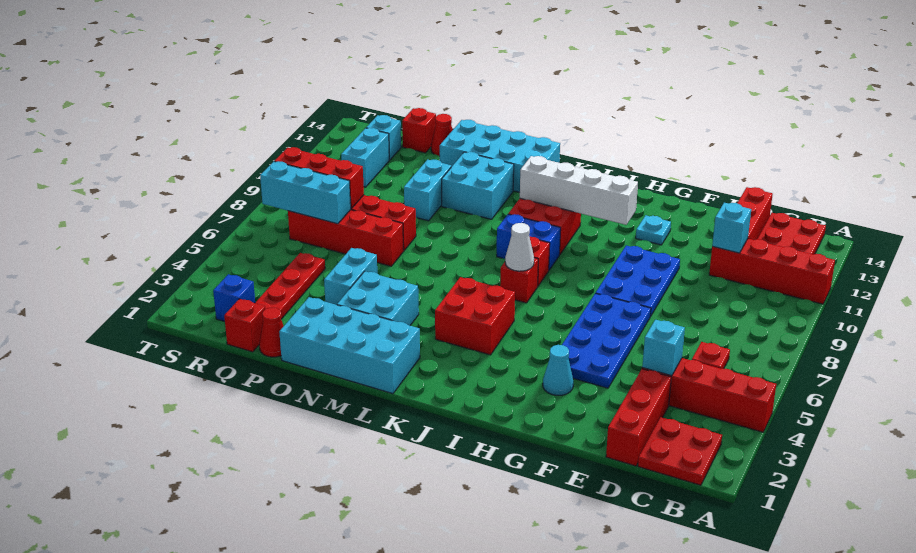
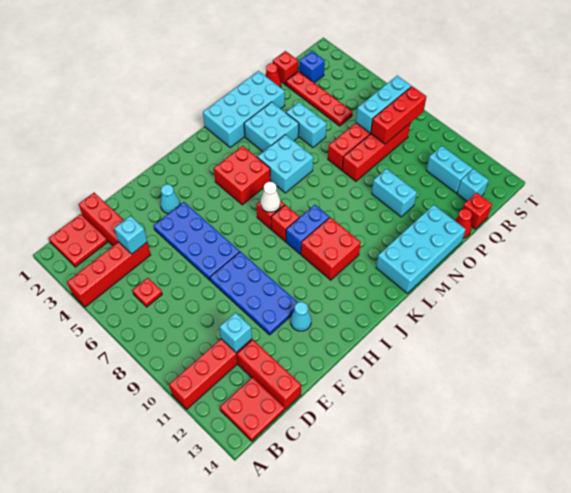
blue 2x3 plate [596,246,680,316] -> blue 2x4 plate [210,252,298,335]
cyan 1x1 plate [636,215,671,245] -> cyan 1x1 cone [291,302,311,331]
white 1x4 brick [519,156,638,225] -> none
cyan 2x2 brick [442,152,514,219] -> cyan 2x2 brick moved to [257,135,313,193]

